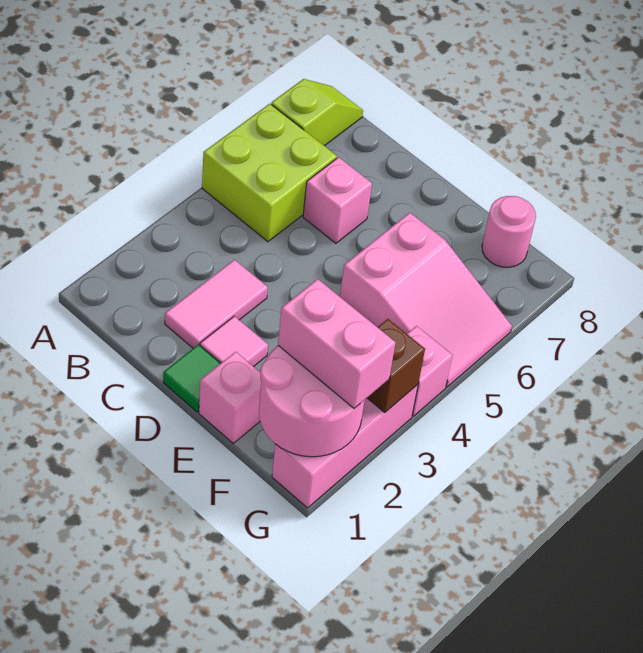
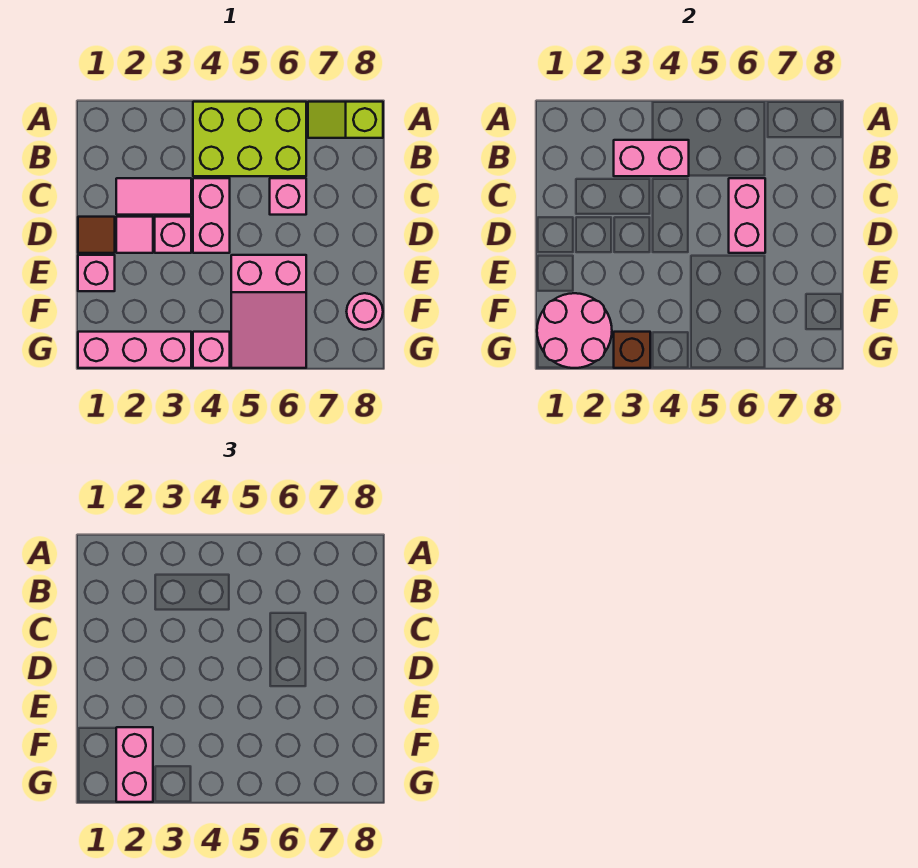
lime 2x2 brick [202,104,337,242] -> lime 2x3 brick [193,102,306,176]
lime 1x2 slope [271,79,363,146] -> lime 1x2 slope turned to [308,102,383,138]
none -> pink 1x2 brick [614,140,689,176]
none -> pink 1x2 brick [193,178,230,253]
none -> pink 1x2 brick [729,178,765,253]
green 1x1 tile [163,344,221,412] -> brown 1x1 tile [78,217,115,253]
none -> pink 1x1 brick [155,217,191,253]

